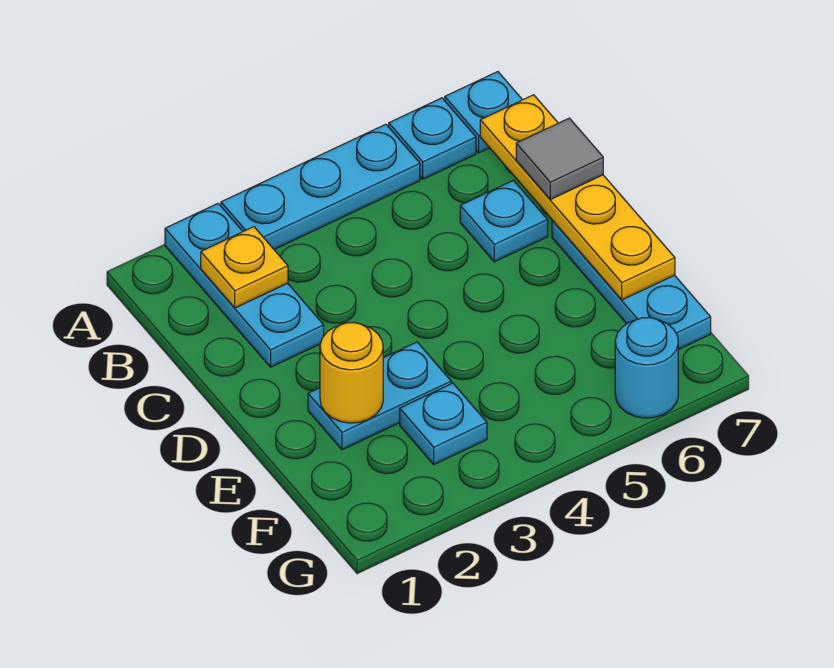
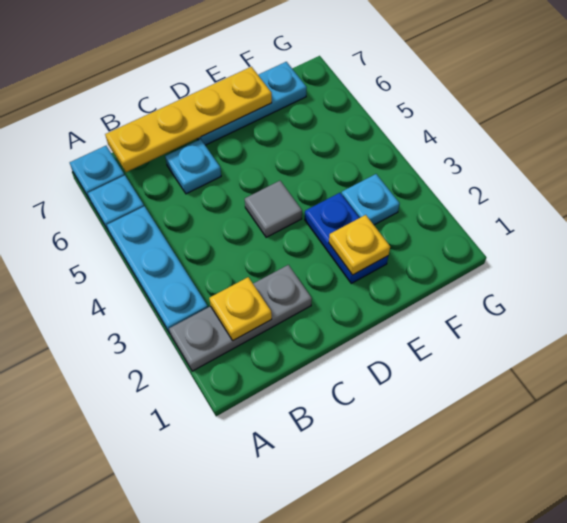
cyan 1x3 plate [165,204,324,367] -> grey 1x3 plate [169,265,312,371]
grey 1x1 tile [516,118,603,199] -> grey 1x1 tile moved to [245,181,302,237]
cyan 1x2 plate [308,342,451,450] -> blue 1x2 plate [305,193,388,283]
yellow 1x1 round brick [320,323,383,423] -> yellow 1x1 plate [329,215,390,275]
cyan 1x1 round brick [615,317,678,418] -> none

